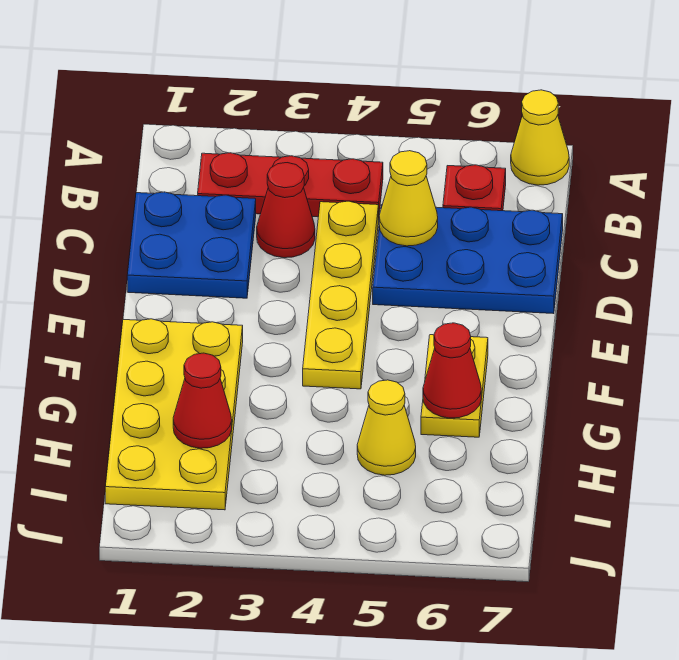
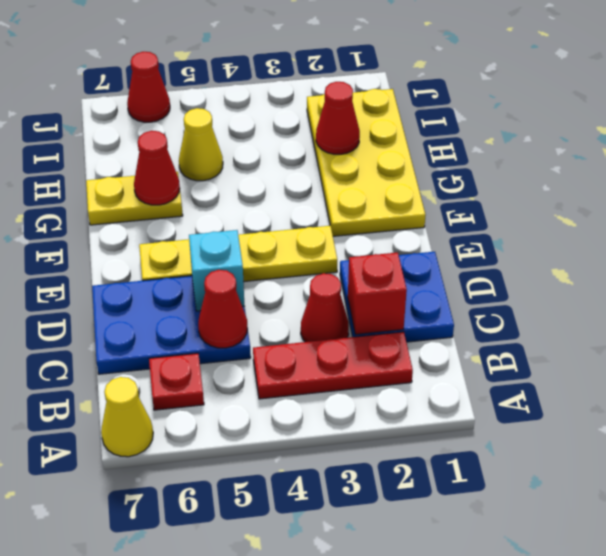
none -> red 1x1 brick [348,252,407,334]
yellow 1x4 plate [303,201,378,389] -> yellow 1x4 plate turned to [139,226,337,282]
yellow 1x1 cone [379,151,438,246] -> red 1x1 cone [198,270,247,348]
none -> cyan 1x1 brick [189,230,244,311]
yellow 1x2 plate [421,335,488,437] -> yellow 1x2 plate turned to [86,172,183,225]
none -> red 1x1 cone [127,52,170,122]

